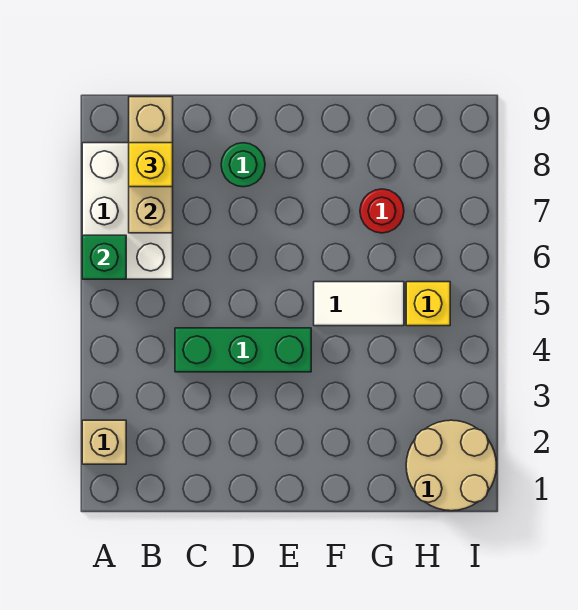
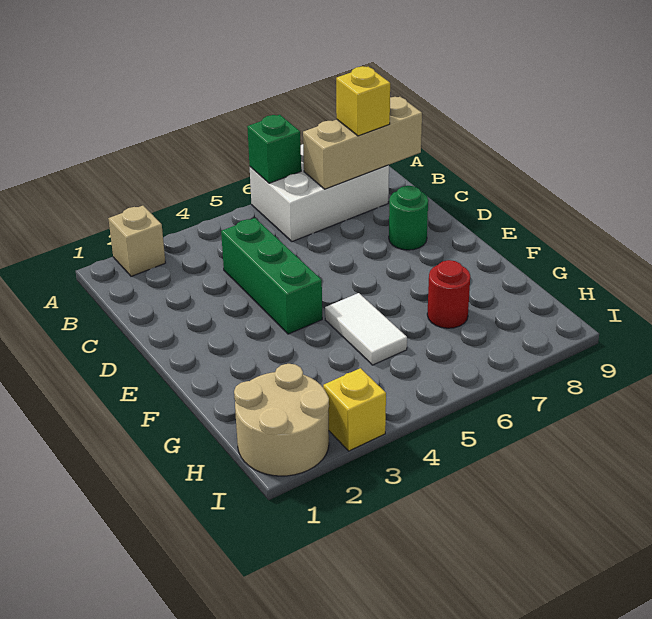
yellow 1x1 brick [406,282,450,326] -> yellow 1x1 brick moved to [323,368,386,451]

